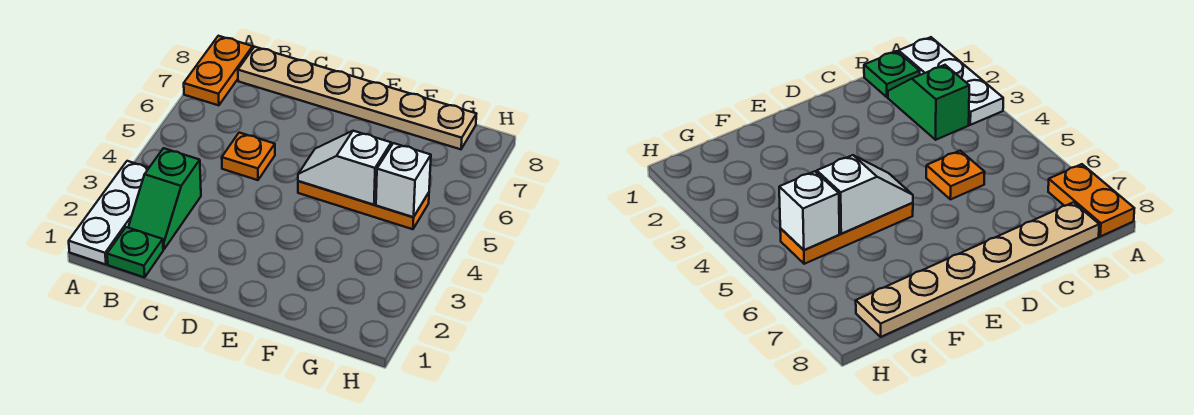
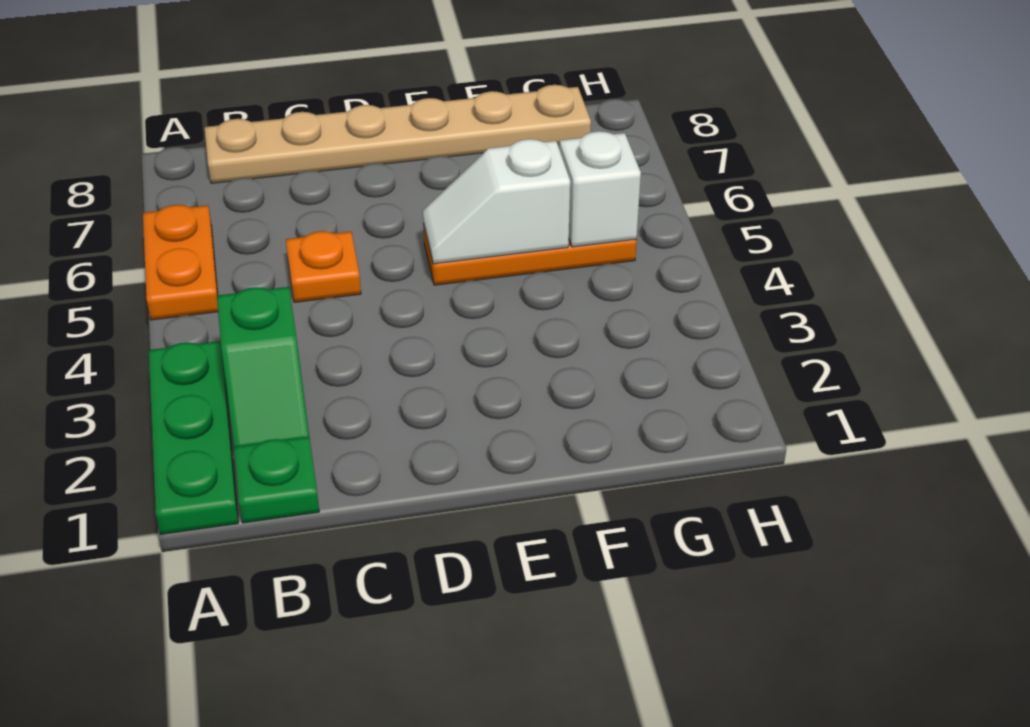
white 1x3 plate [69,161,149,265] -> green 1x3 plate [149,341,238,535]
orange 1x2 plate [184,36,253,105] -> orange 1x2 plate moved to [143,205,218,320]

